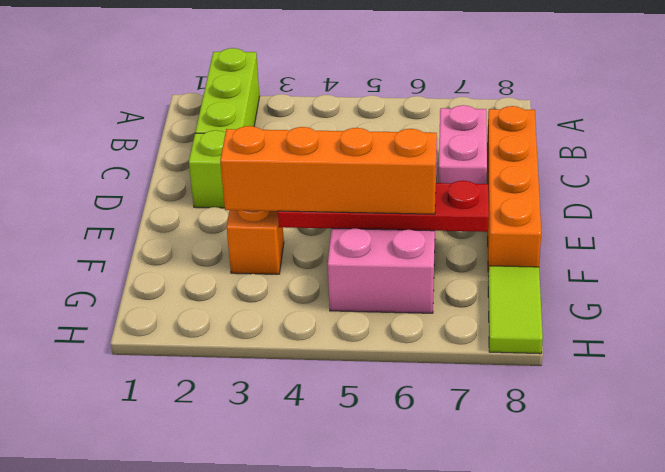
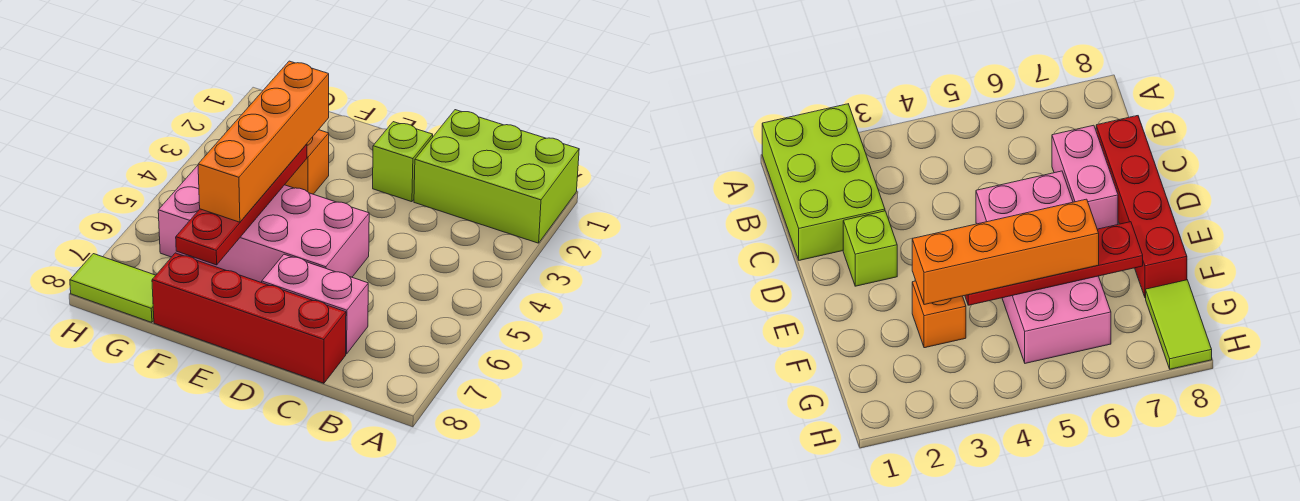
lime 1x3 brick [195,48,260,133] -> lime 2x3 brick [414,110,579,243]
orange 1x4 brick [487,106,541,276] -> red 1x4 brick [152,253,346,383]

